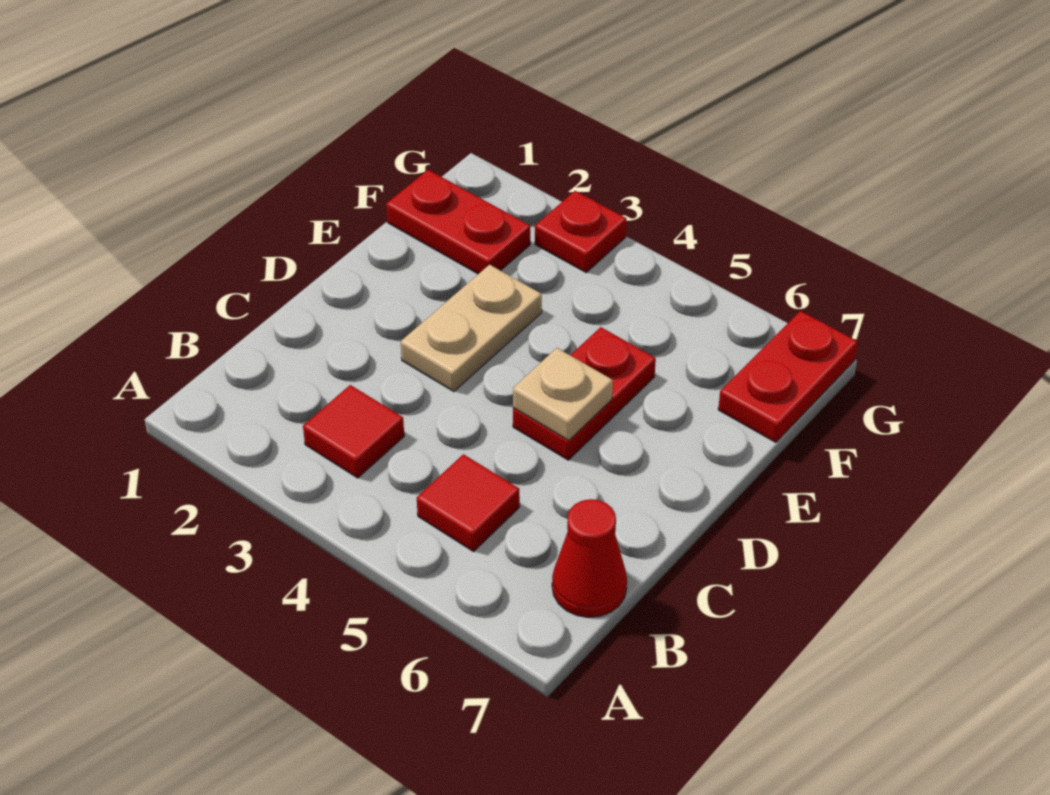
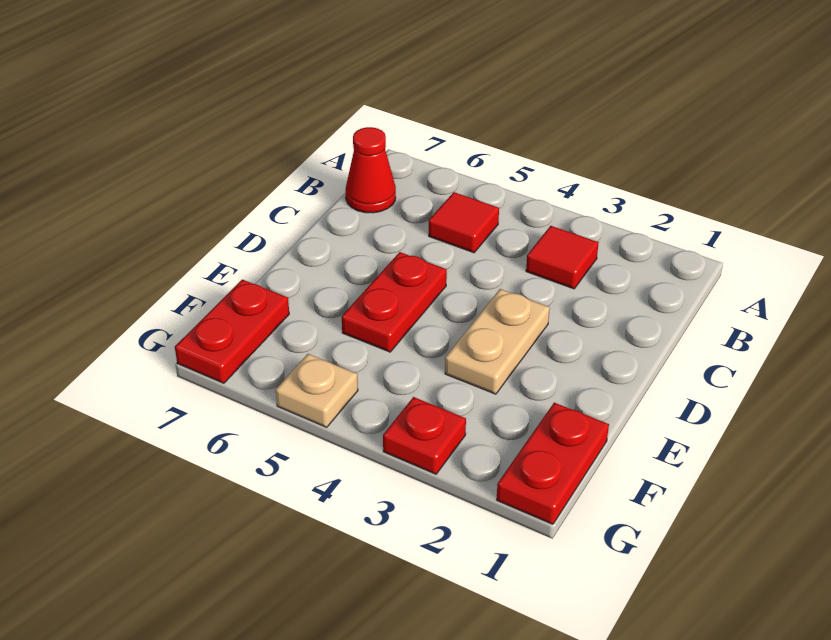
tan 1x1 plate [513,348,613,440] -> tan 1x1 plate moved to [276,354,358,427]
red 1x2 plate [386,170,530,274] -> red 1x2 plate turned to [497,403,609,524]

